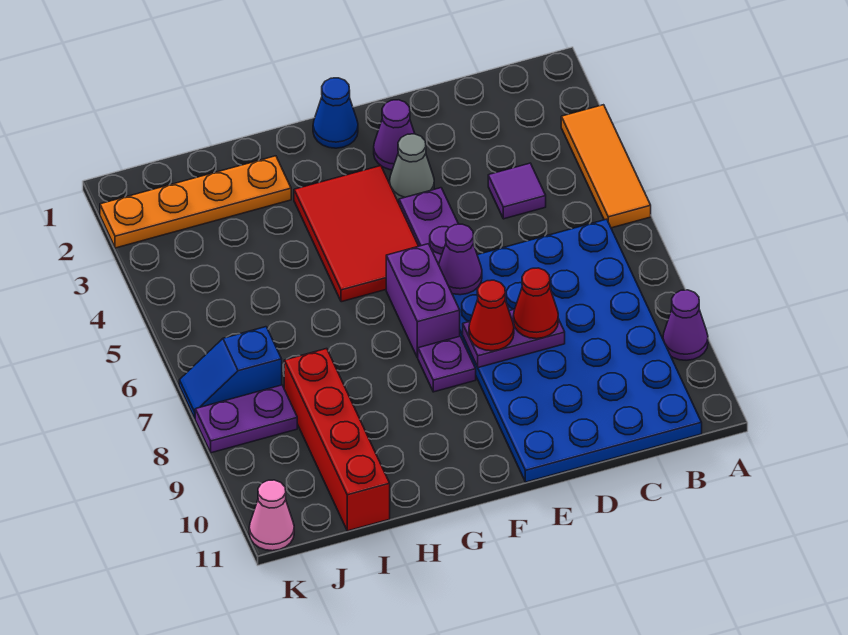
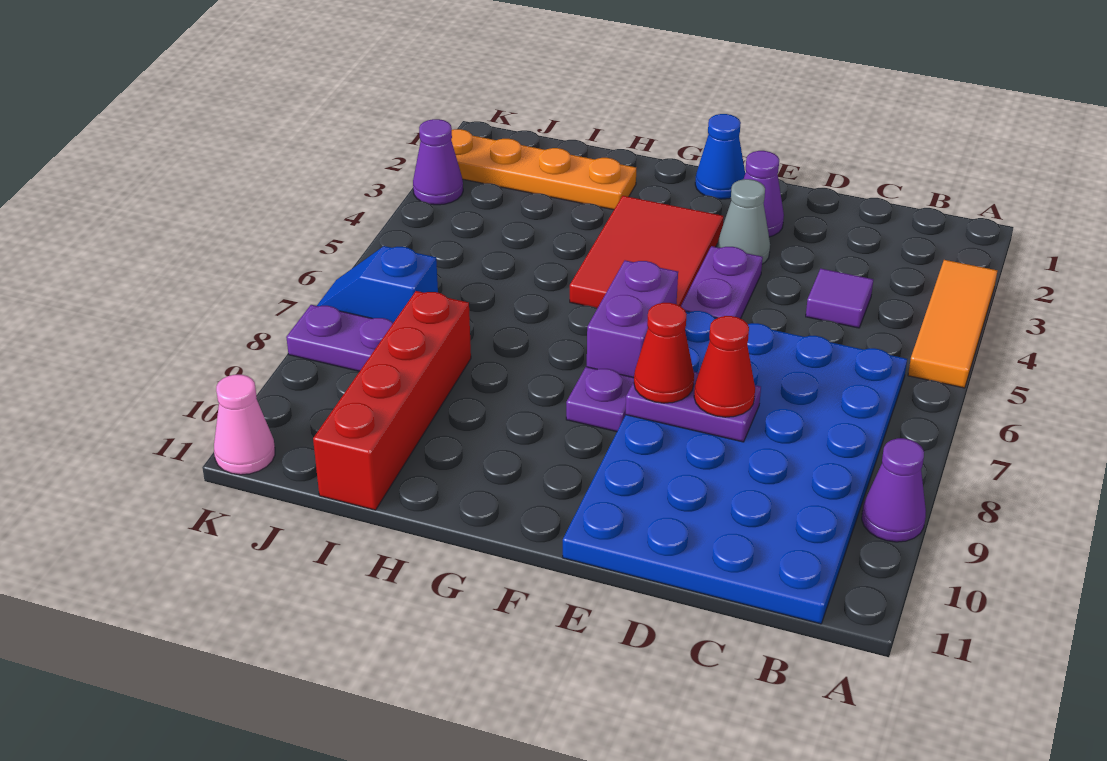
purple 1x1 cone [439,224,482,295] -> purple 1x1 cone moved to [413,119,463,205]

